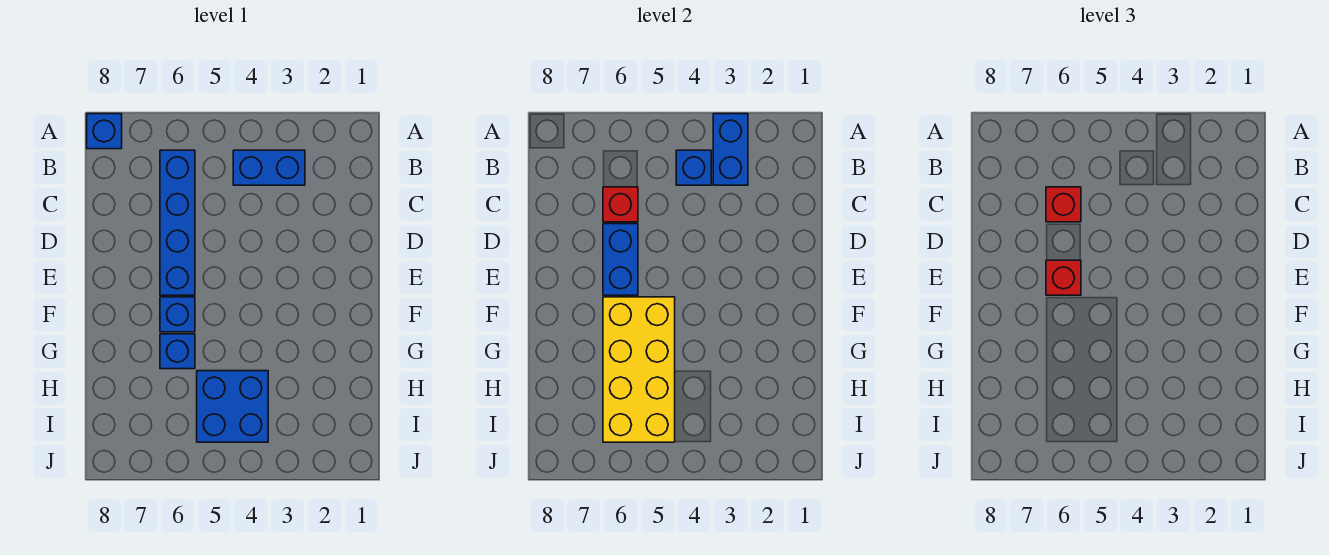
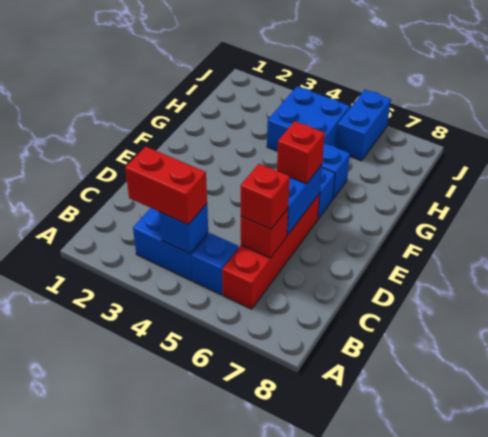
blue 1x2 brick [713,114,748,185] -> blue 1x2 brick moved to [336,90,391,161]
blue 1x1 brick [87,114,122,149] -> blue 1x1 brick moved to [192,233,239,295]
none -> red 1x2 brick [125,146,207,225]
blue 1x4 brick [160,150,195,295] -> red 1x4 brick [222,194,320,309]
yellow 2x4 brick [603,297,675,442] -> none

